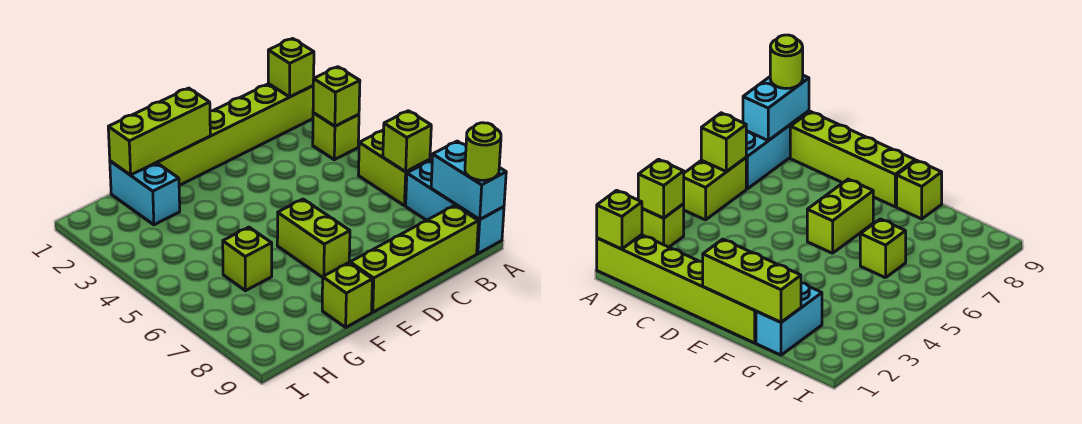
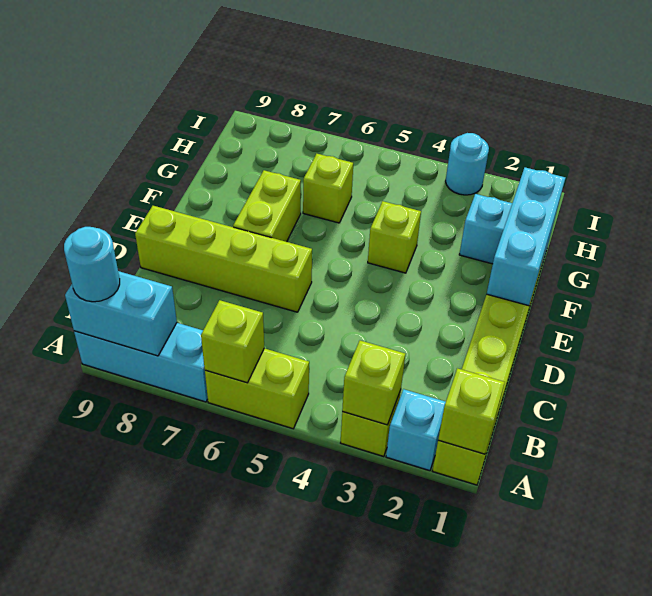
none -> cyan 1x1 brick [386,389,446,471]
lime 1x1 round brick [465,123,501,180] -> cyan 1x1 round brick [64,227,120,302]
lime 1x4 brick [350,205,478,312] -> lime 1x4 brick turned to [135,206,312,312]
lime 1x3 brick [108,88,210,175] -> cyan 1x3 brick [487,167,565,306]
lime 1x2 brick [277,199,350,277] -> lime 1x2 brick turned to [233,170,301,242]
lime 1x1 brick [322,263,372,327] -> lime 1x1 brick moved to [368,201,421,273]
none -> cyan 1x1 round brick [446,133,489,195]

